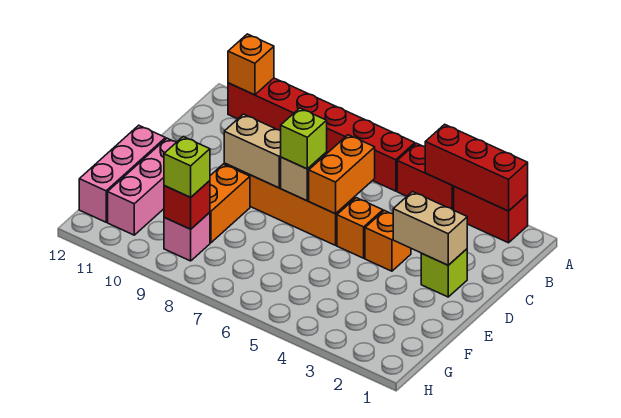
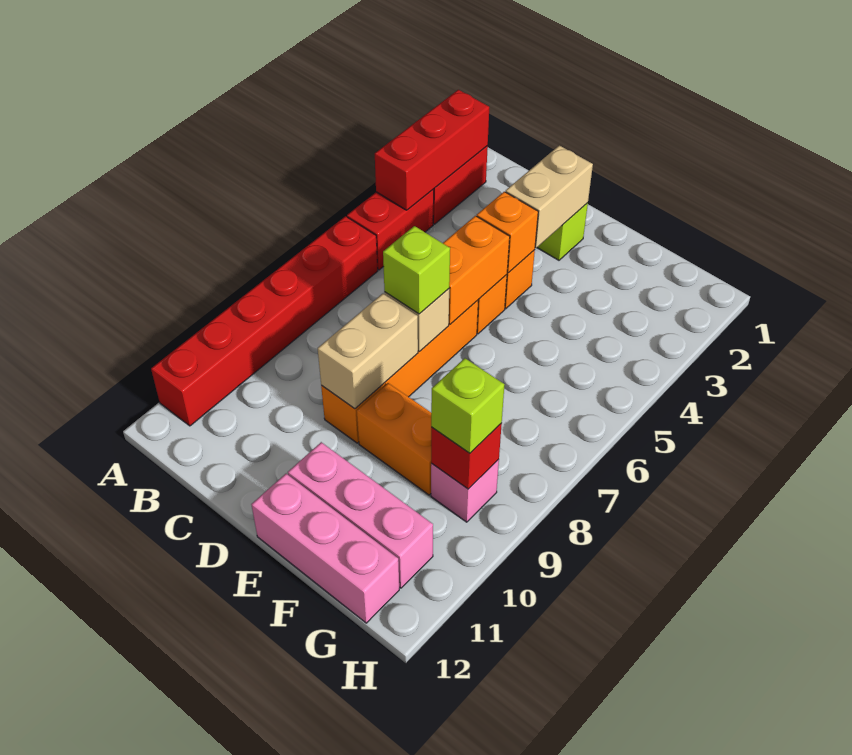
orange 1x1 brick [228,34,274,95] -> orange 1x1 brick moved to [477,192,538,273]
orange 1x2 brick [309,135,375,214] -> orange 1x2 brick turned to [443,216,510,324]

